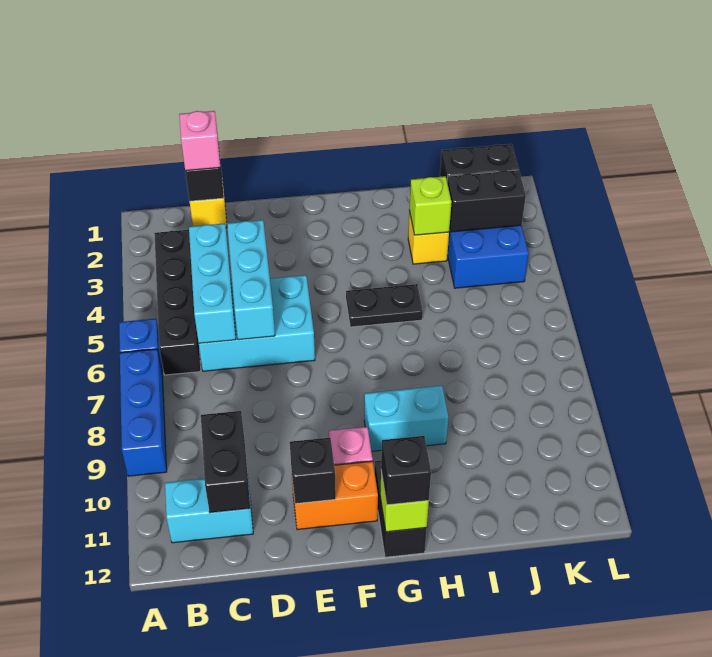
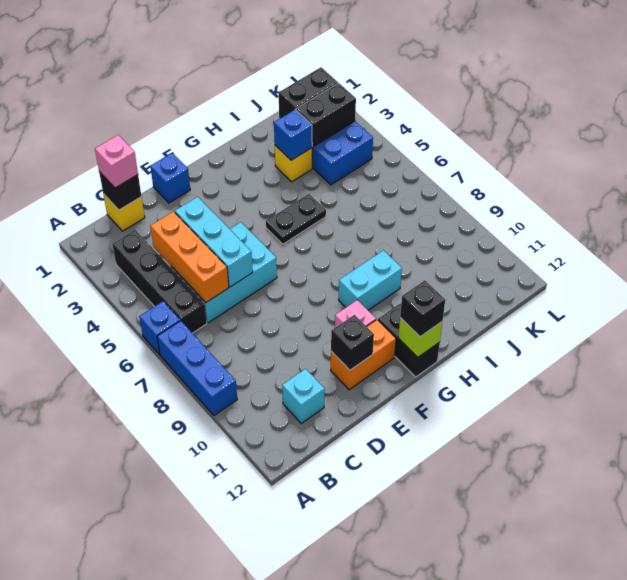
cyan 1x2 brick [165,479,253,543] -> cyan 1x1 brick [282,369,325,423]
cyan 1x3 brick [189,223,236,343] -> orange 1x3 brick [150,212,229,303]
black 1x2 brick [201,411,250,513] -> none
none -> blue 1x1 brick [150,153,190,203]
lime 1x1 brick [409,176,452,235] -> blue 1x1 brick [274,110,312,160]

